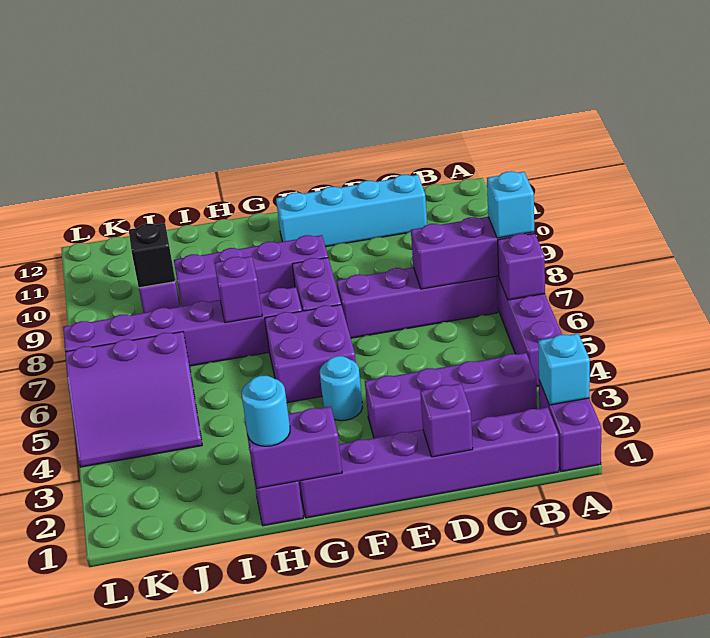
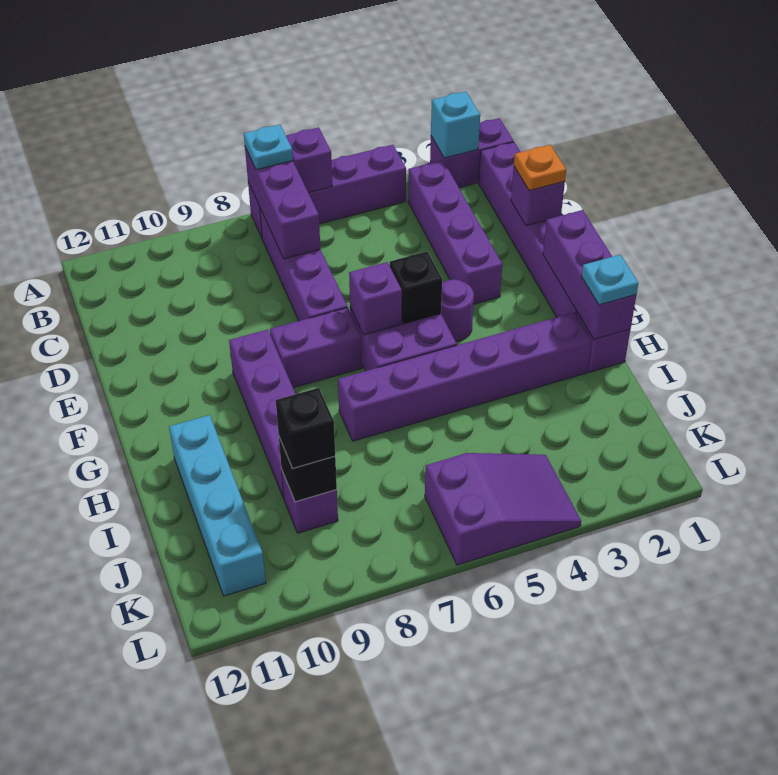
cyan 1x1 brick [487,171,534,238] -> cyan 1x1 plate [244,125,293,170]
cyan 1x4 brick [276,175,427,247] -> cyan 1x4 brick moved to [169,415,266,596]
none -> orange 1x1 plate [514,145,566,190]
cyan 1x1 round brick [320,356,362,421] -> purple 1x1 round brick [441,279,474,342]
none -> black 1x1 brick [390,252,442,324]
purple 1x2 brick [245,406,342,488] -> purple 1x3 brick [543,210,636,339]
purple 1x6 brick [63,287,302,366] -> purple 1x6 brick turned to [338,312,592,441]
cyan 1x1 round brick [242,376,290,446] -> cyan 1x1 plate [581,255,638,305]
purple 1x1 brick [215,256,262,323] -> purple 1x1 brick moved to [349,262,402,335]
purple 3x3 slope [65,332,202,467] -> purple 2x3 slope [425,453,581,565]
none -> black 1x1 brick [276,388,335,469]

